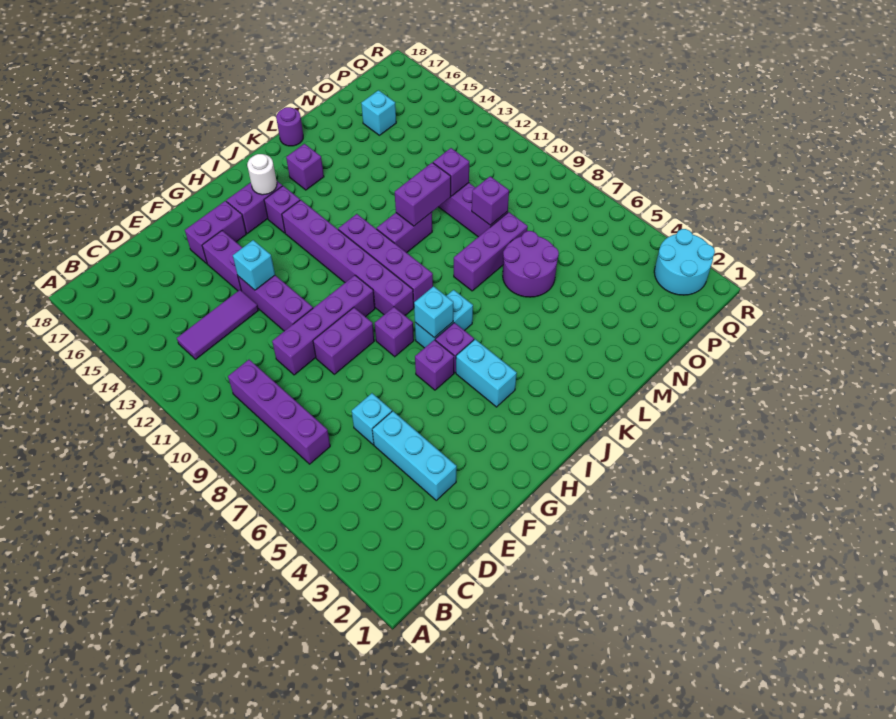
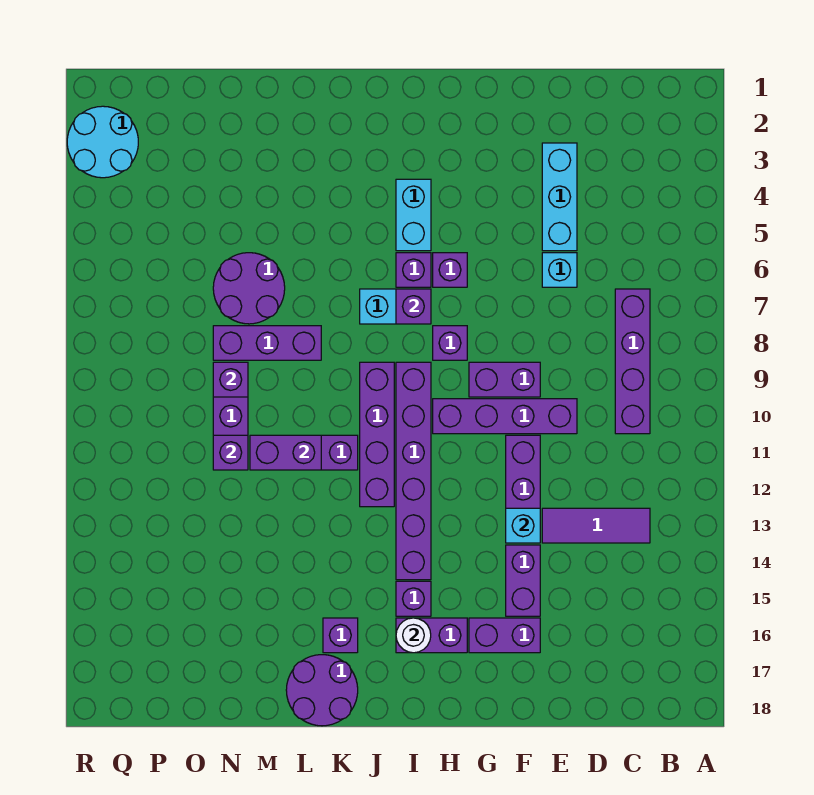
cyan 1x1 brick [414,286,453,338] -> purple 1x1 brick [396,289,431,324]
purple 1x1 round brick [276,107,303,146] -> purple 2x2 round brick [286,655,358,726]
cyan 1x1 brick [361,90,396,135] -> none

